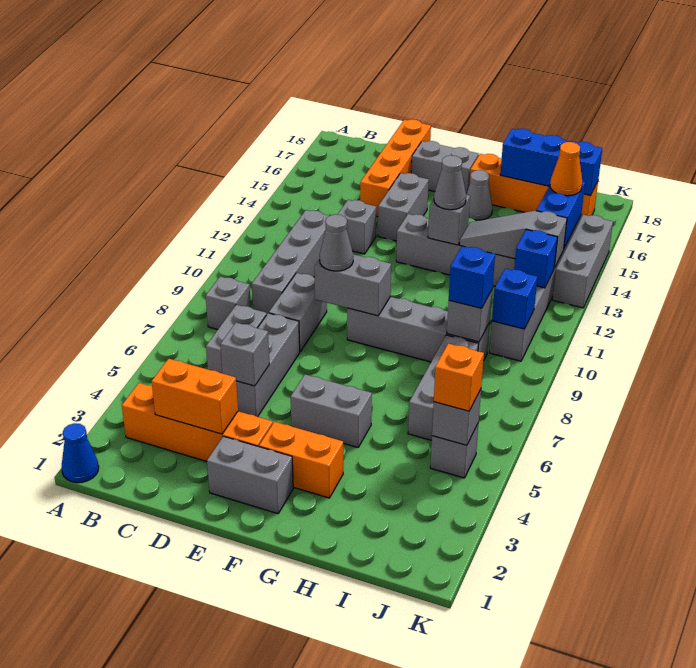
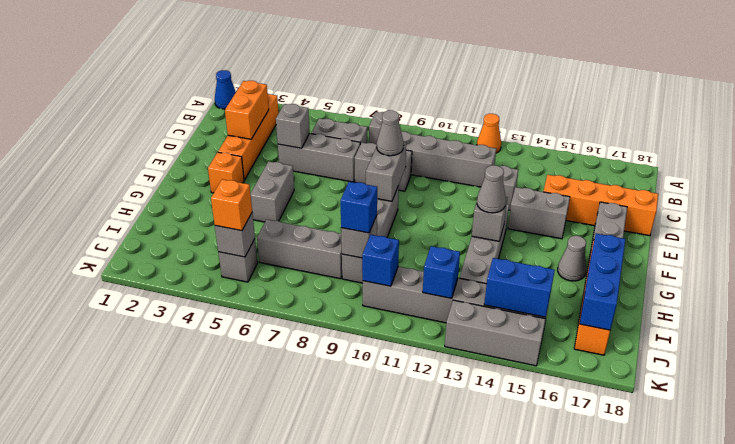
grey 1x2 brick [207,436,293,514] -> none
orange 1x2 brick [259,422,343,498] -> orange 1x1 brick [208,152,244,193]
grey 1x3 slope [459,211,567,268] -> none
orange 1x1 cone [550,142,582,196] -> orange 1x1 cone moved to [477,114,501,153]

